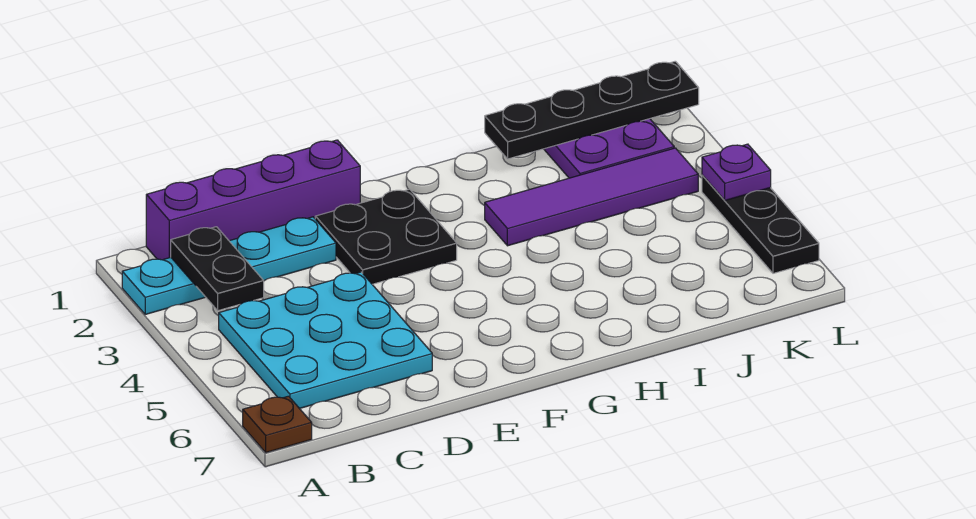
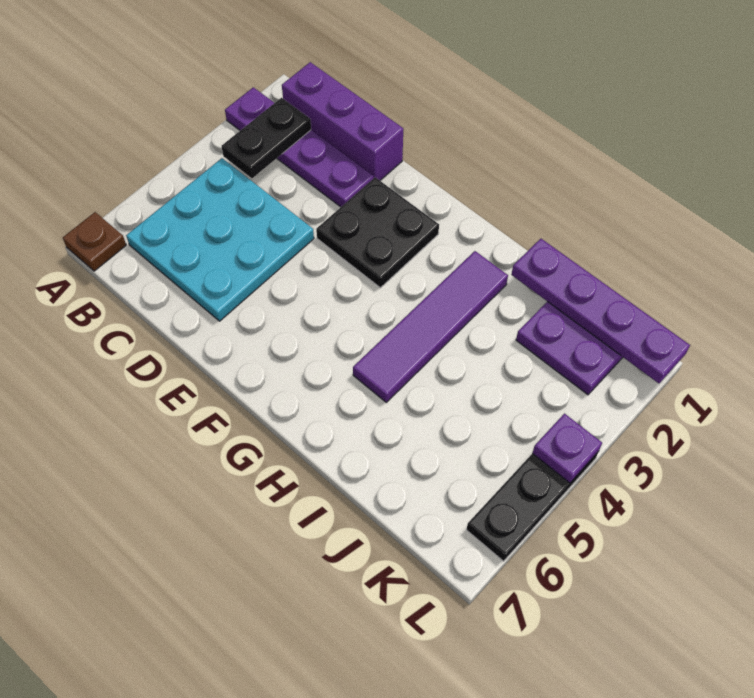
cyan 1x4 plate [122,217,336,314] -> purple 1x4 plate [225,87,374,207]
purple 1x4 brick [146,140,360,260] -> purple 1x3 brick [282,62,403,180]
purple 1x4 tile [485,148,698,246] -> purple 1x4 tile turned to [353,251,508,402]
black 1x4 plate [485,61,699,159] -> purple 1x4 plate [511,239,690,383]

